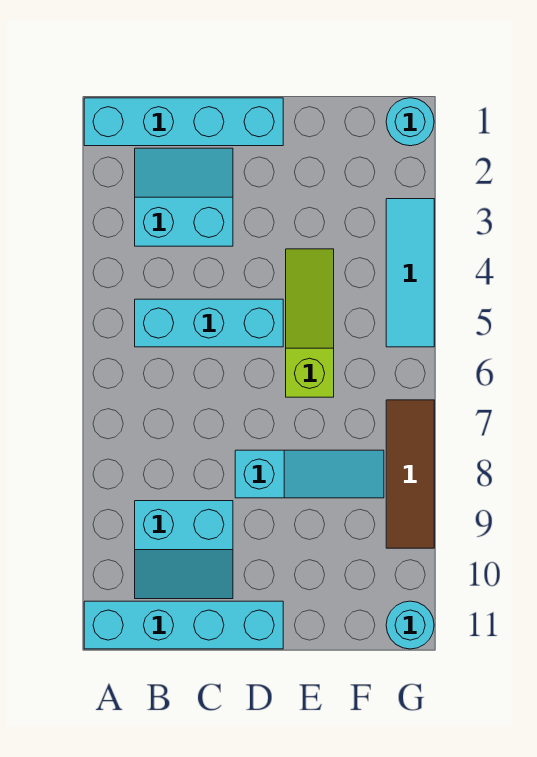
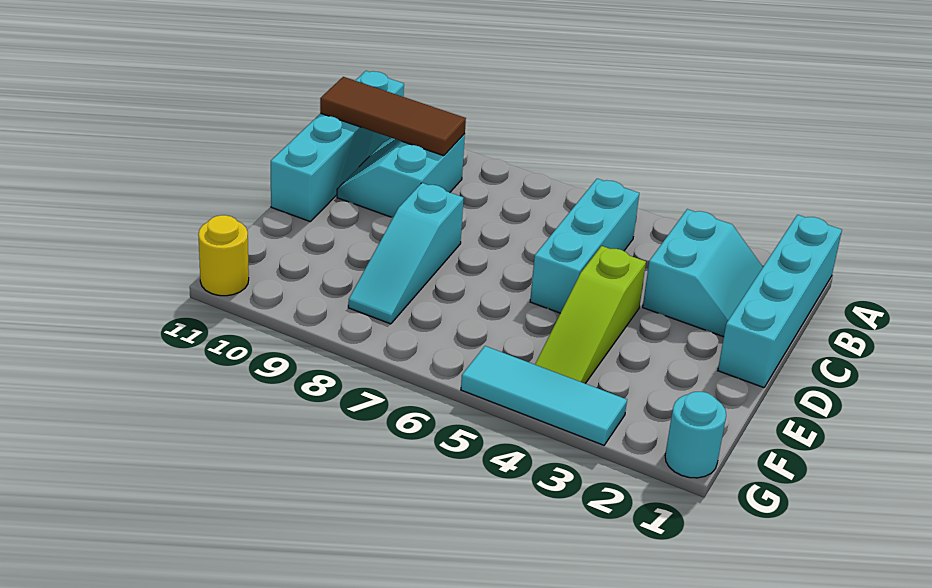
lime 1x3 slope [286,249,334,397] -> lime 1x3 slope turned to [535,246,646,384]
brown 1x3 tile [386,400,434,548] -> brown 1x3 tile moved to [320,77,466,156]
cyan 1x1 round brick [386,601,434,649] -> yellow 1x1 round brick [198,215,249,296]

